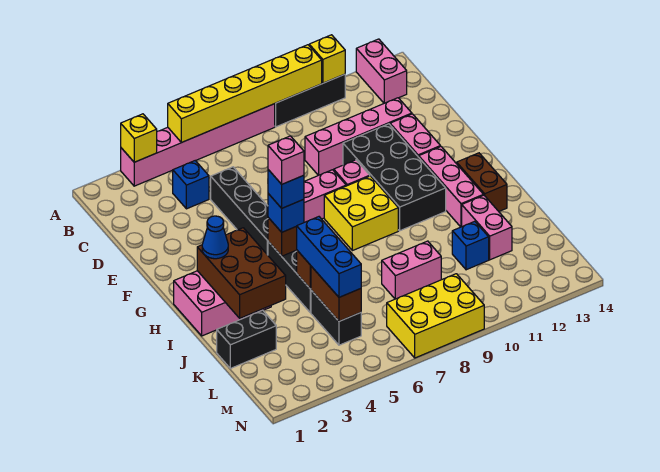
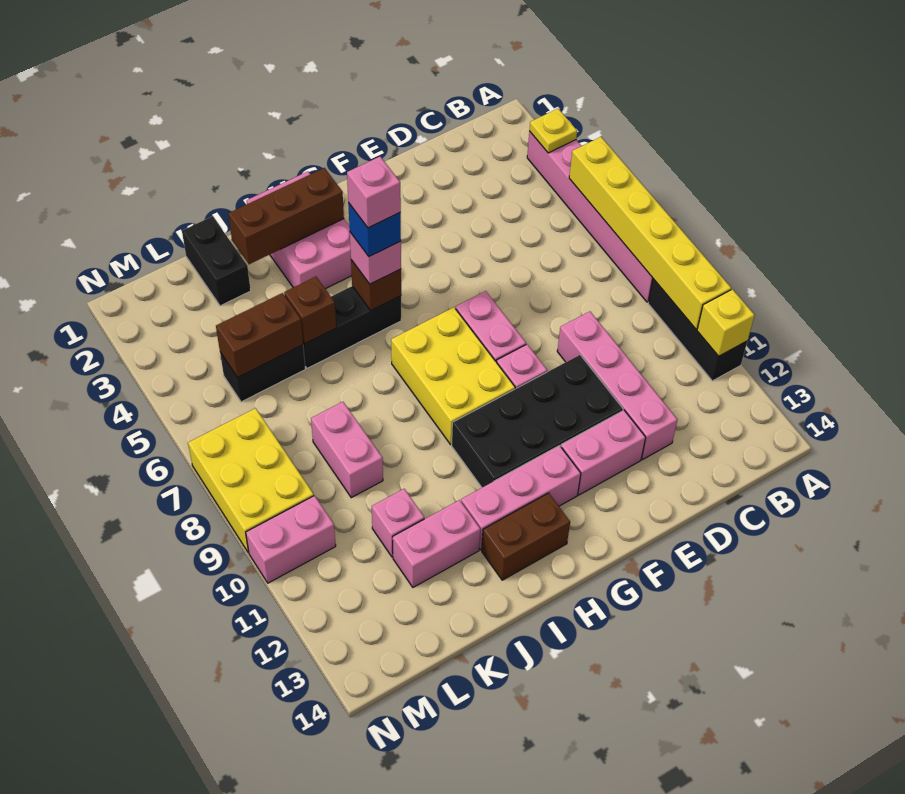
yellow 1x1 brick [121,114,157,162] -> yellow 1x1 plate [529,109,577,153]
pink 1x2 brick [356,39,407,103] -> pink 1x2 brick moved to [246,496,336,583]
blue 1x1 brick [173,161,209,209] -> none
black 1x4 brick [211,167,268,255] -> none
yellow 2x2 brick [324,176,398,251] -> yellow 2x3 brick [391,307,515,444]
brown 2x3 brick [197,228,286,318] -> brown 1x3 brick [228,168,344,264]
blue 1x1 cone [202,216,228,259] -> none
blue 1x1 brick [268,194,304,232] -> pink 1x1 brick [350,232,401,284]
blue 1x3 brick [297,217,361,297] -> none
blue 1x1 brick [452,221,489,270] -> pink 1x1 brick [372,489,424,557]

